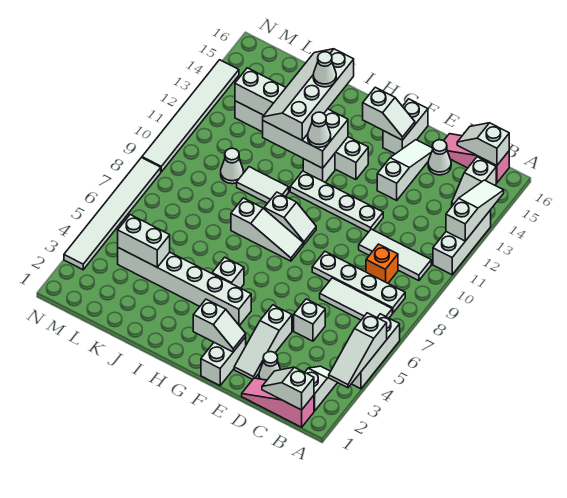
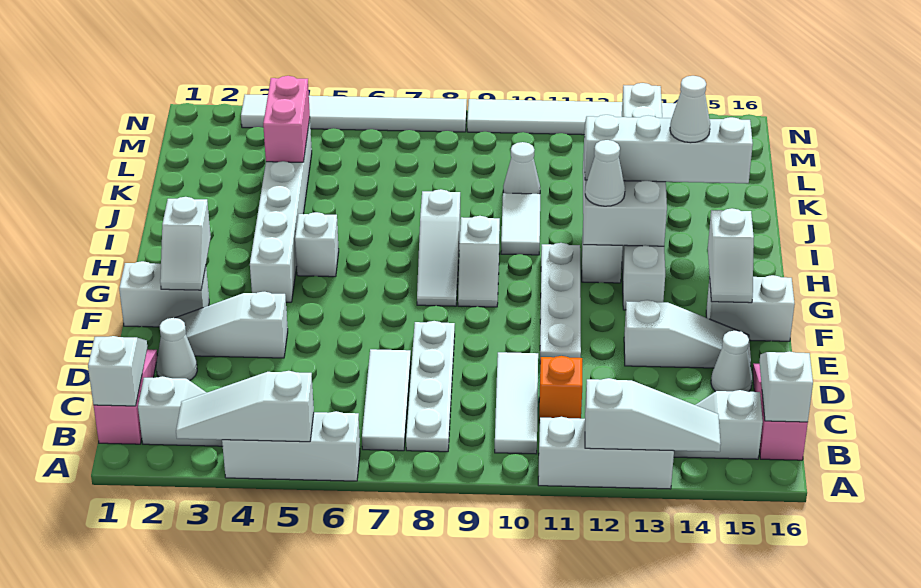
orange 1x1 brick [366,244,398,283] -> orange 1x1 brick moved to [539,356,582,423]
white 1x1 brick [294,299,325,341] -> none
white 1x2 brick [118,215,170,267] -> pink 1x2 brick [263,76,310,162]

